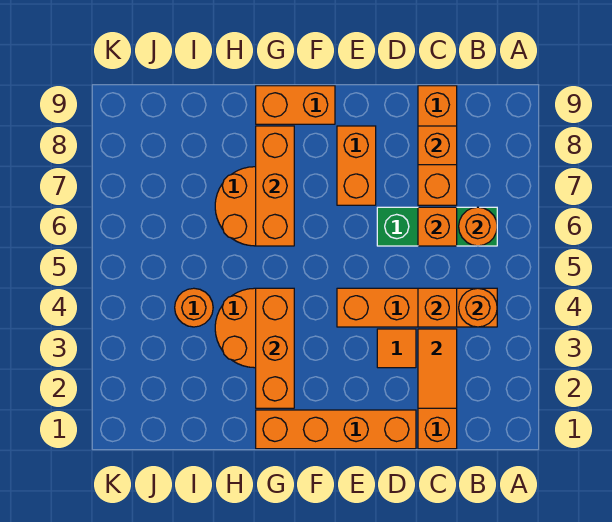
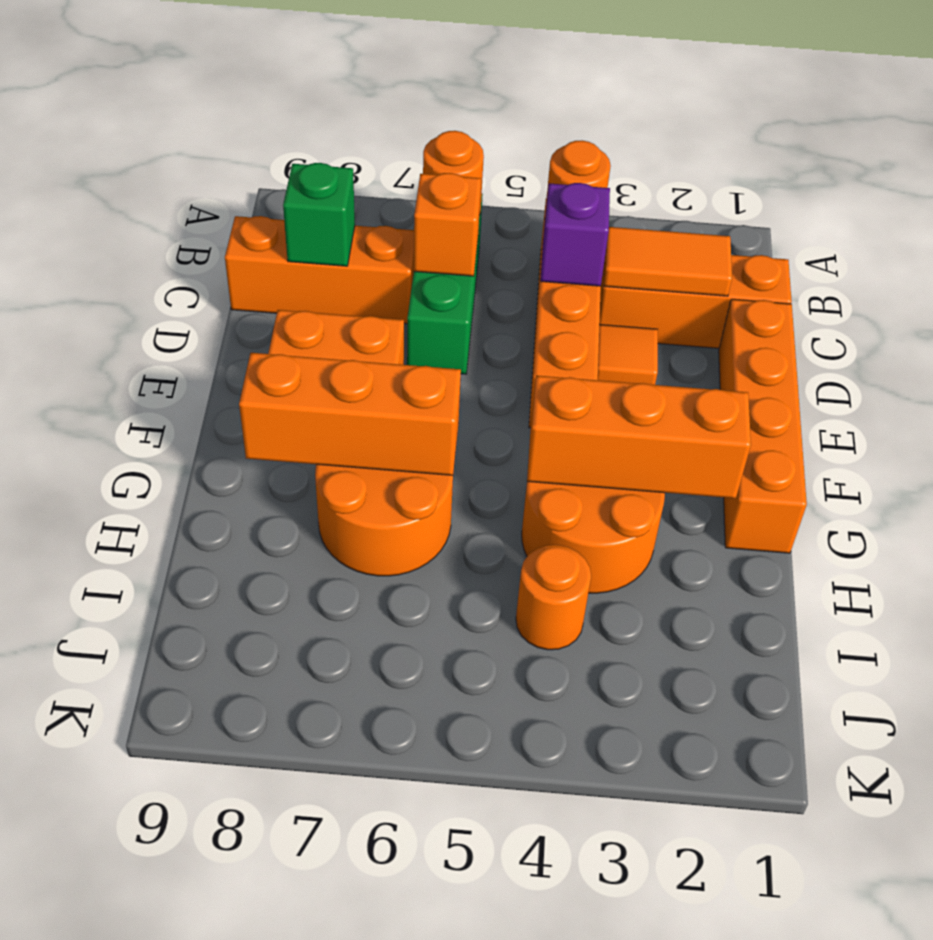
orange 1x1 brick [418,288,457,327] -> purple 1x1 brick [540,183,610,286]
orange 1x1 brick [418,126,457,165] -> green 1x1 brick [283,163,355,266]
orange 1x2 brick [256,86,335,124] -> none

